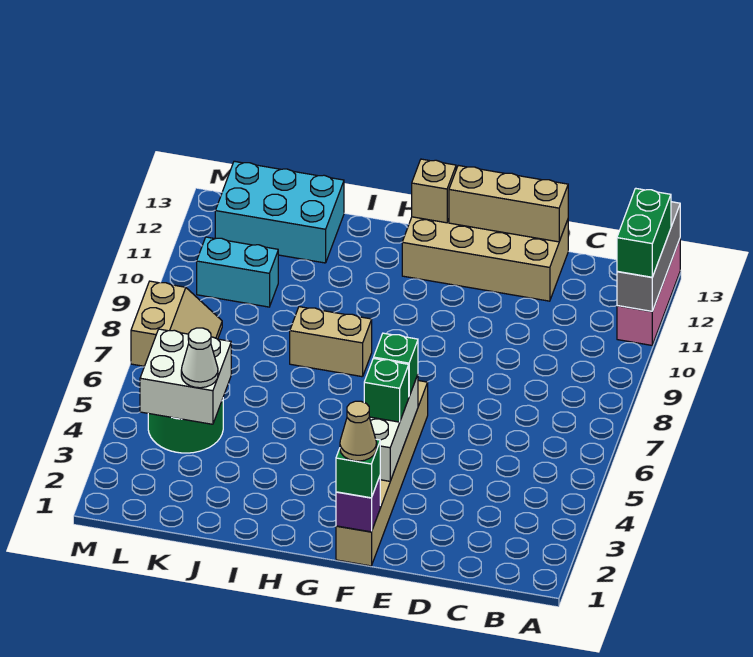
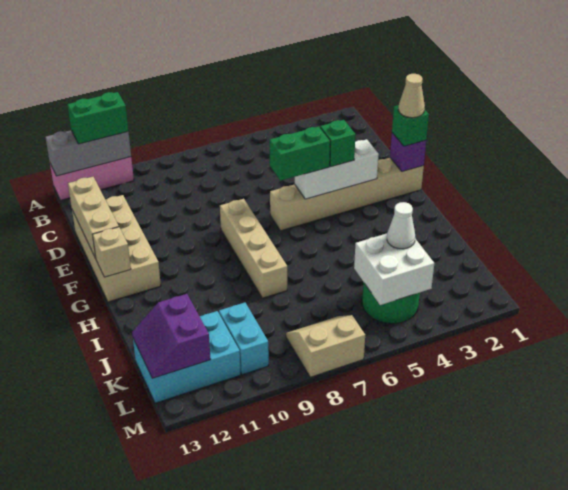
green 1x1 brick [374,333,418,396] -> green 1x2 brick [270,126,330,181]
tan 1x2 brick [290,307,372,377] -> tan 1x4 brick [220,199,287,298]
cyan 2x3 brick [215,161,344,263] -> cyan 2x3 brick turned to [133,311,241,403]
none -> purple 2x2 slope [132,294,211,378]

